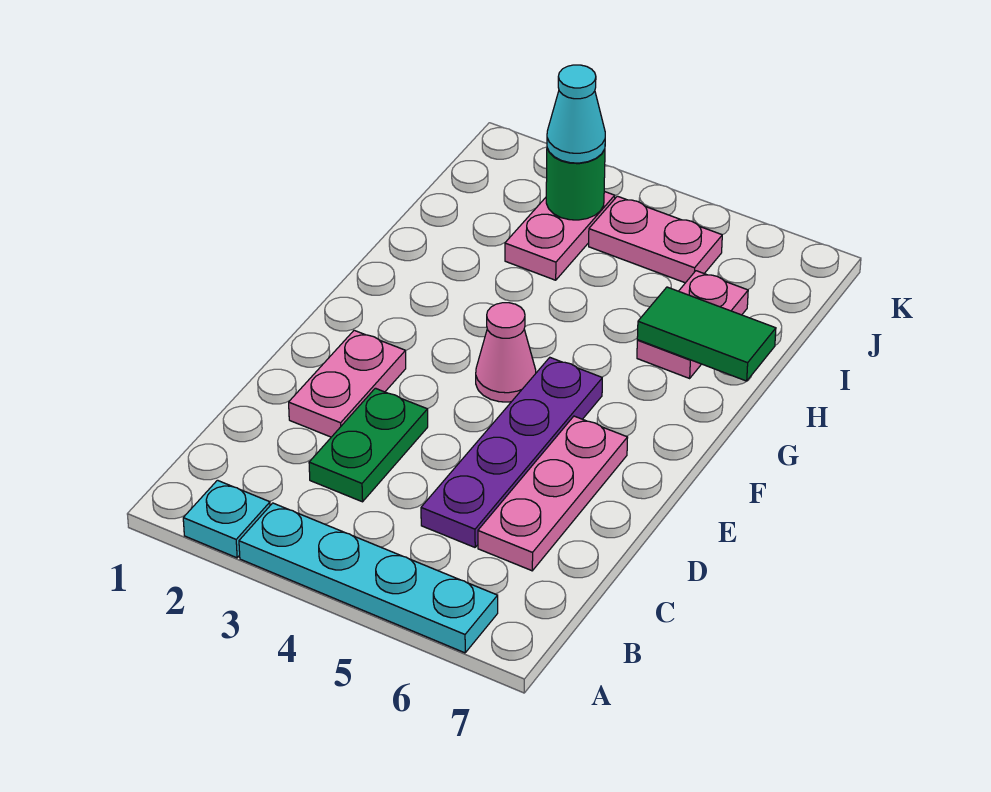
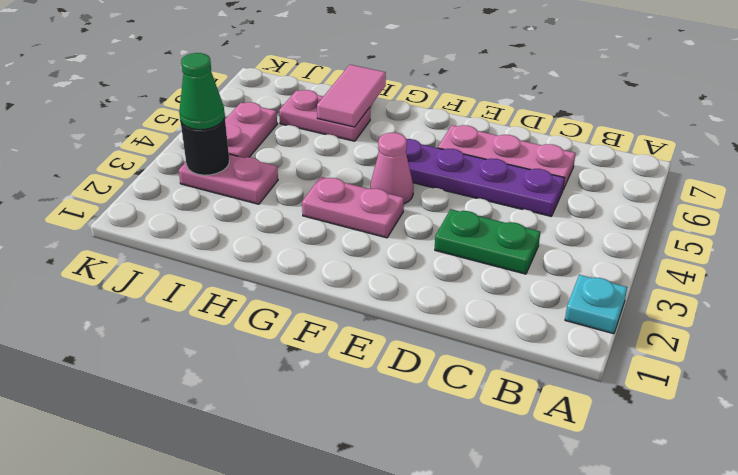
cyan 1x4 plate [239,503,498,653] -> none
pink 1x2 plate [289,330,406,437] -> pink 1x2 plate moved to [302,177,404,238]
green 1x2 tile [637,287,776,381] -> pink 1x2 tile [317,65,386,127]
green 1x1 round brick [546,148,605,220] -> black 1x1 round brick [181,118,229,175]
cyan 1x1 cone [547,65,605,163] -> green 1x1 cone [179,53,225,130]

